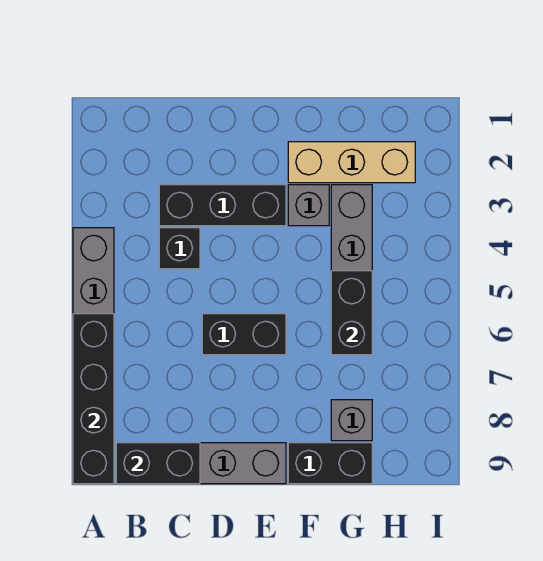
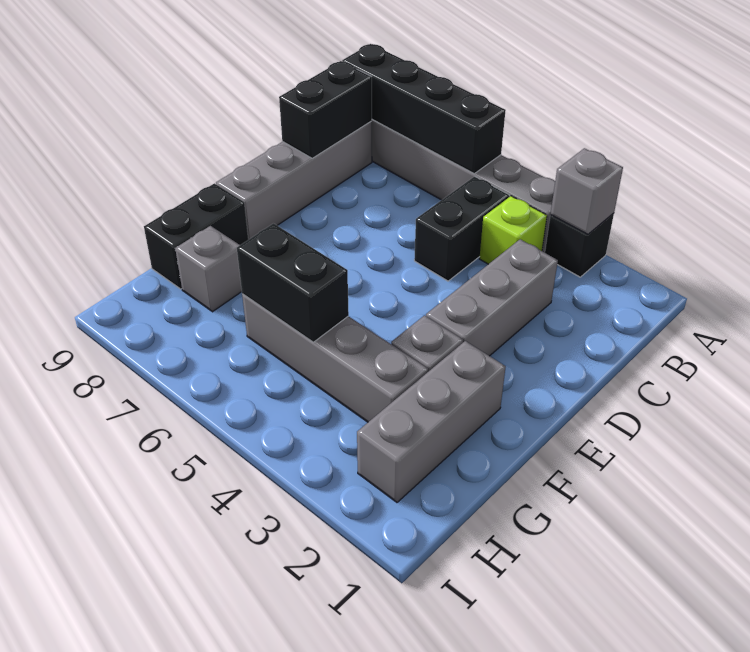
none -> grey 1x1 brick [551,148,623,234]
none -> lime 1x1 brick [479,196,547,264]
black 1x3 brick [159,185,286,226] -> grey 1x3 brick [426,239,558,356]
black 1x1 brick [159,228,200,269] -> black 1x1 brick moved to [545,213,614,277]
black 1x2 brick [202,314,286,355] -> black 1x2 brick moved to [414,176,509,281]
tan 1x3 brick [288,142,415,183] -> grey 1x3 brick [357,341,506,502]

